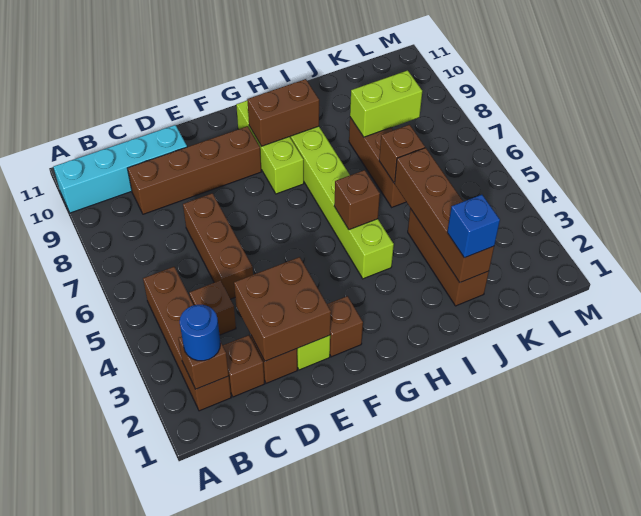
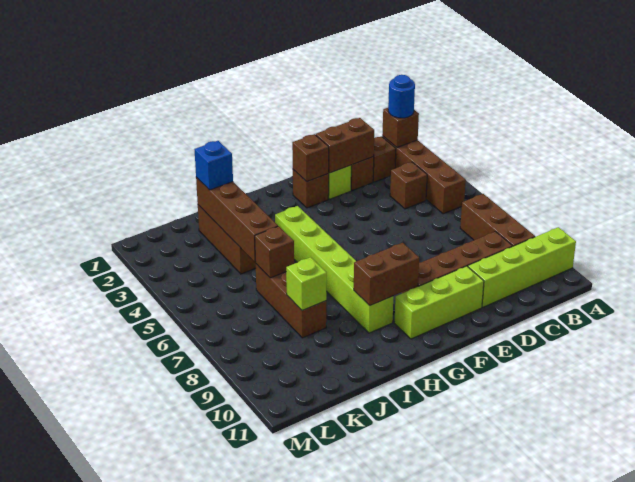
cyan 1x4 brick [54,125,187,213] -> lime 1x4 brick [468,227,576,307]
brown 2x2 brick [234,257,331,361] -> brown 1x2 brick [316,118,374,173]
brown 1x3 brick [183,193,253,299] -> brown 1x3 brick moved to [460,194,535,246]
lime 1x3 brick [236,101,304,194] -> lime 1x3 brick turned to [394,266,484,339]
brown 1x1 brick [334,170,380,230] -> brown 1x1 brick moved to [292,134,329,182]
lime 1x2 brick [350,70,422,137] -> lime 1x1 brick [286,257,327,311]

